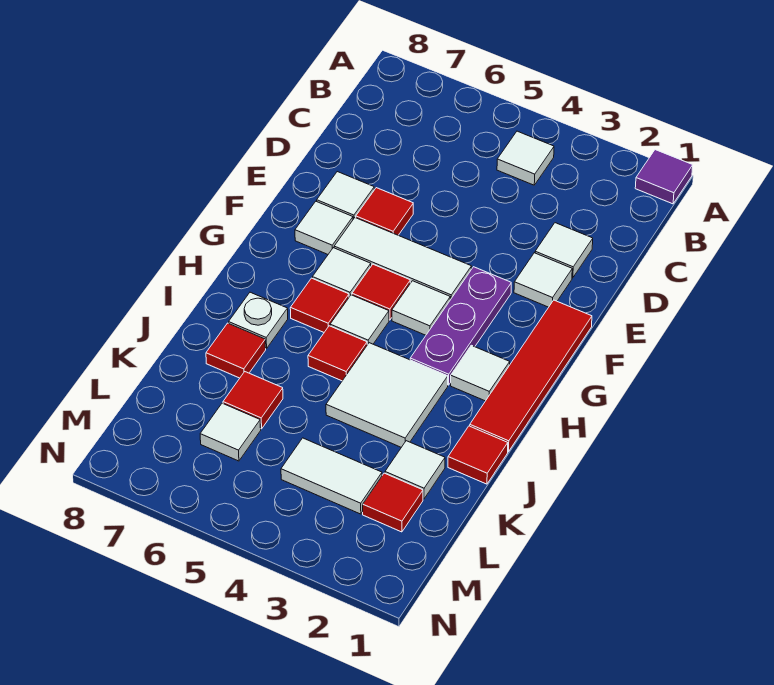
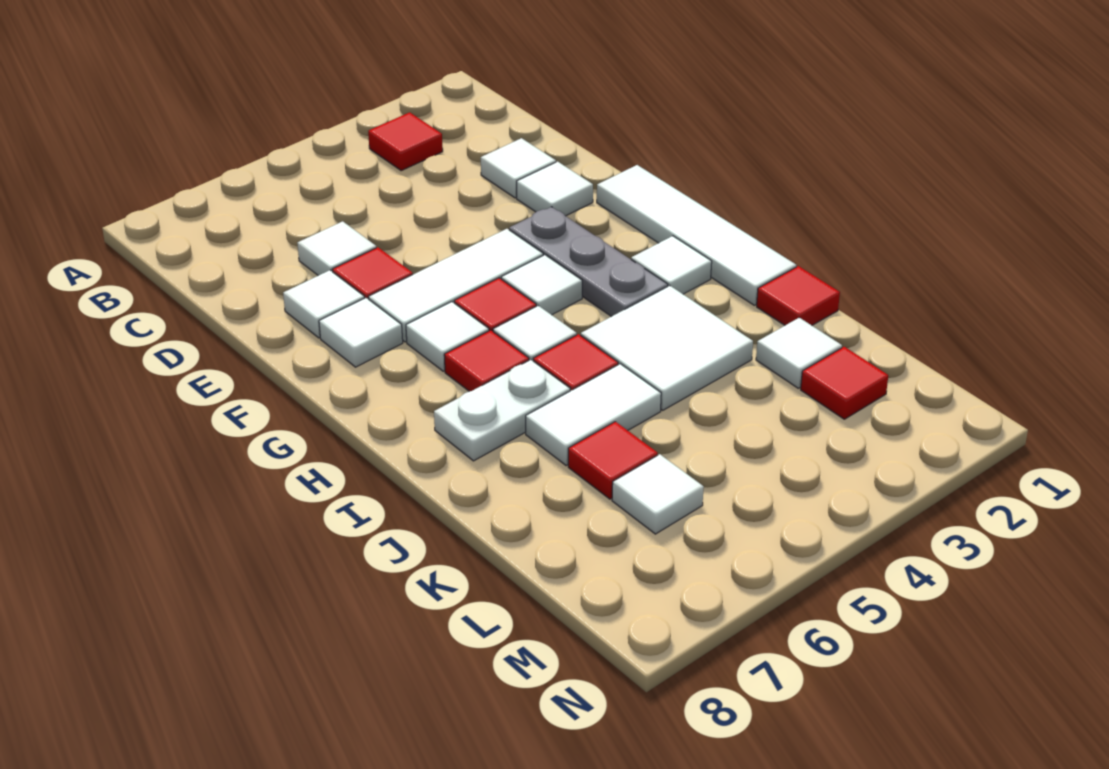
purple 1x1 tile [635,150,693,204] -> none
white 1x1 tile [497,131,554,185] -> white 1x1 tile moved to [297,221,376,276]
red 1x4 tile [470,300,592,452] -> white 1x4 tile [597,165,796,305]
purple 1x3 plate [410,267,511,385] -> grey 1x3 plate [509,207,668,317]
white 1x1 plate [229,292,288,349] -> white 1x2 plate [434,360,570,461]
red 1x1 tile [206,323,266,378] -> red 1x1 tile moved to [368,112,443,170]
white 1x2 tile [281,438,382,514] -> white 1x2 tile moved to [526,364,661,466]

